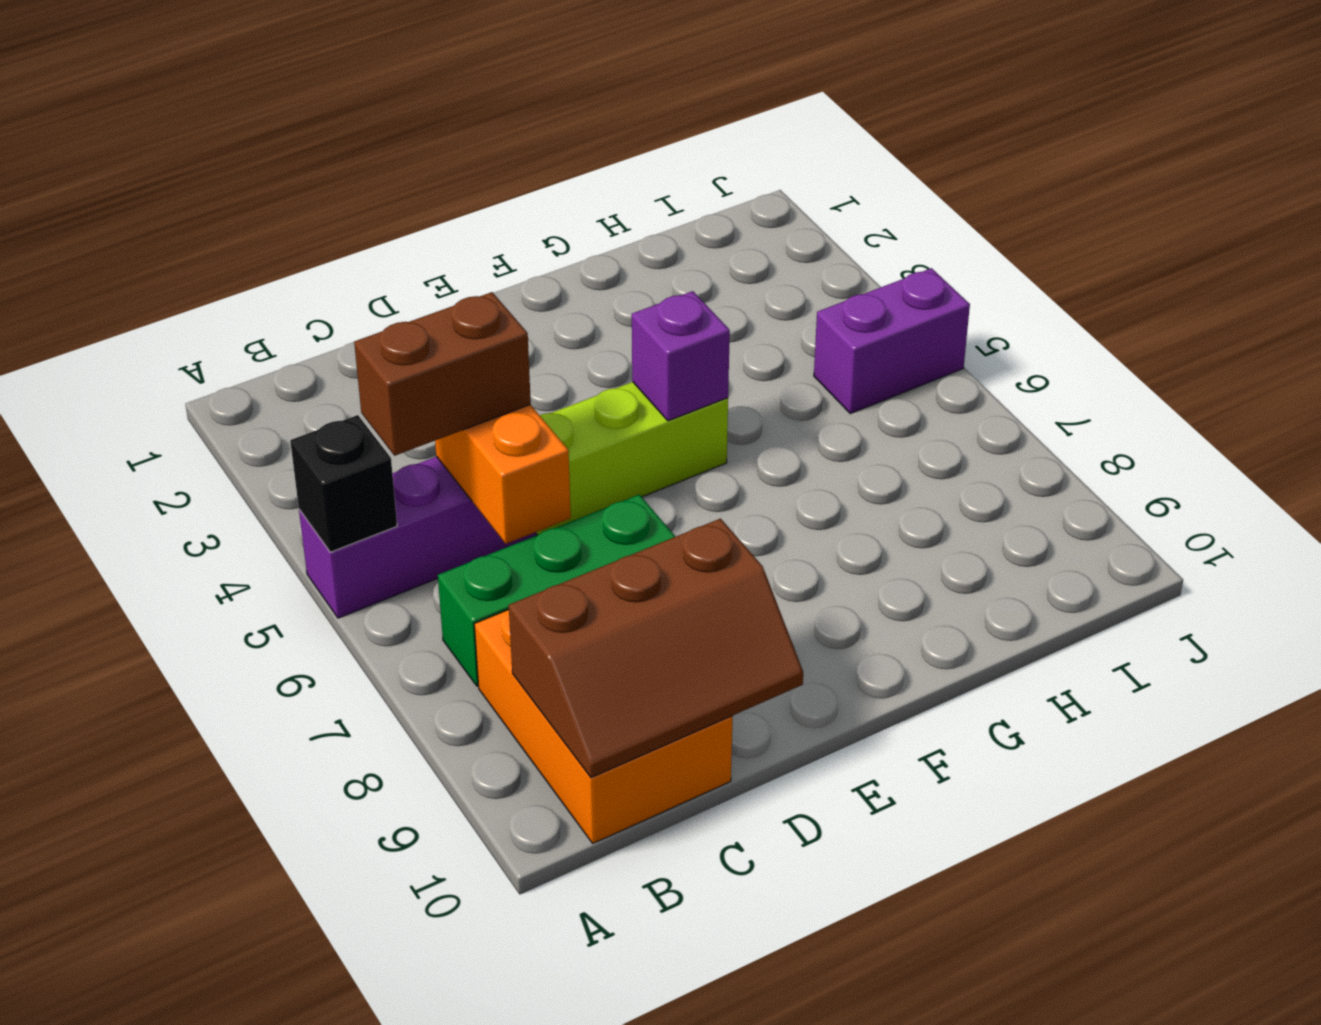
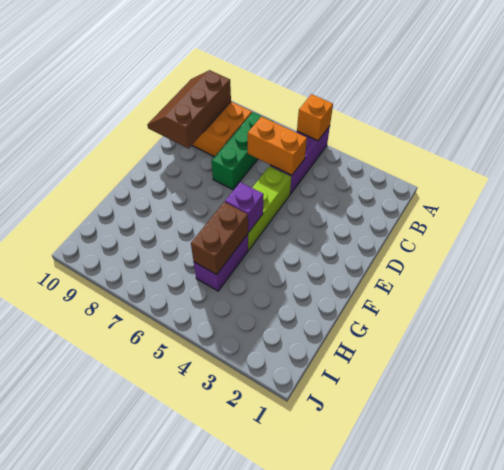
black 1x1 brick [290,415,397,552] -> orange 1x1 brick [297,94,333,141]
brown 1x2 brick [354,292,531,456] -> brown 1x2 brick moved to [191,202,248,275]
purple 1x2 brick [814,268,970,414] -> purple 1x2 brick moved to [194,234,248,291]

